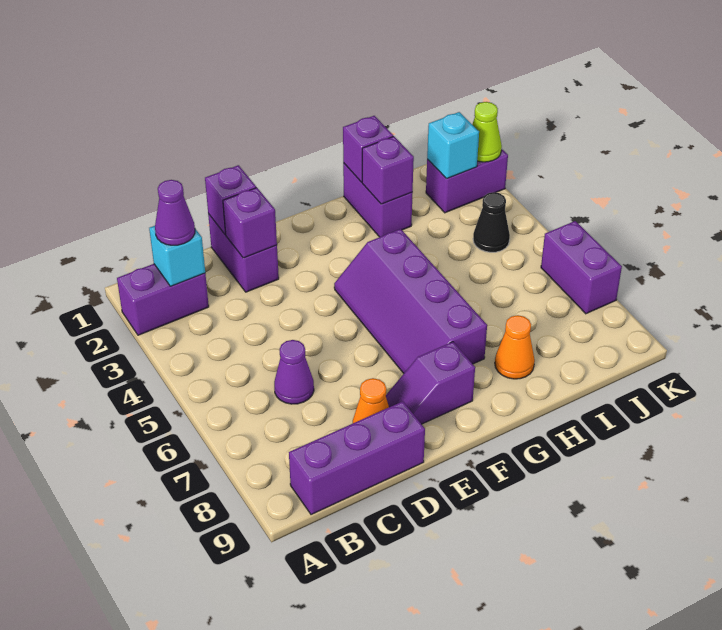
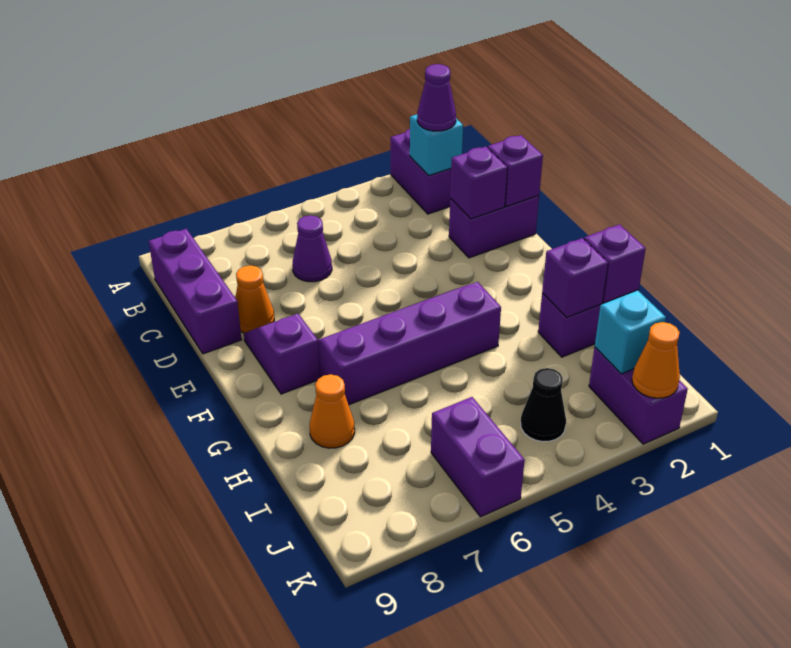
lime 1x1 cone [472,102,502,162] -> orange 1x1 cone [632,322,680,398]
purple 1x2 brick [541,221,622,314] -> purple 1x2 brick turned to [431,397,525,517]

